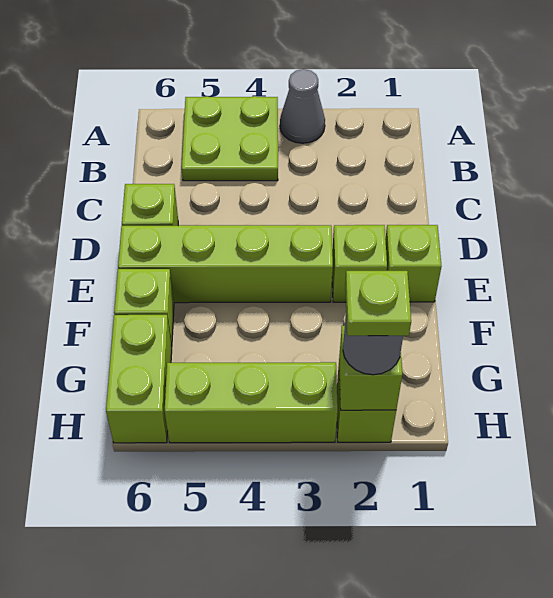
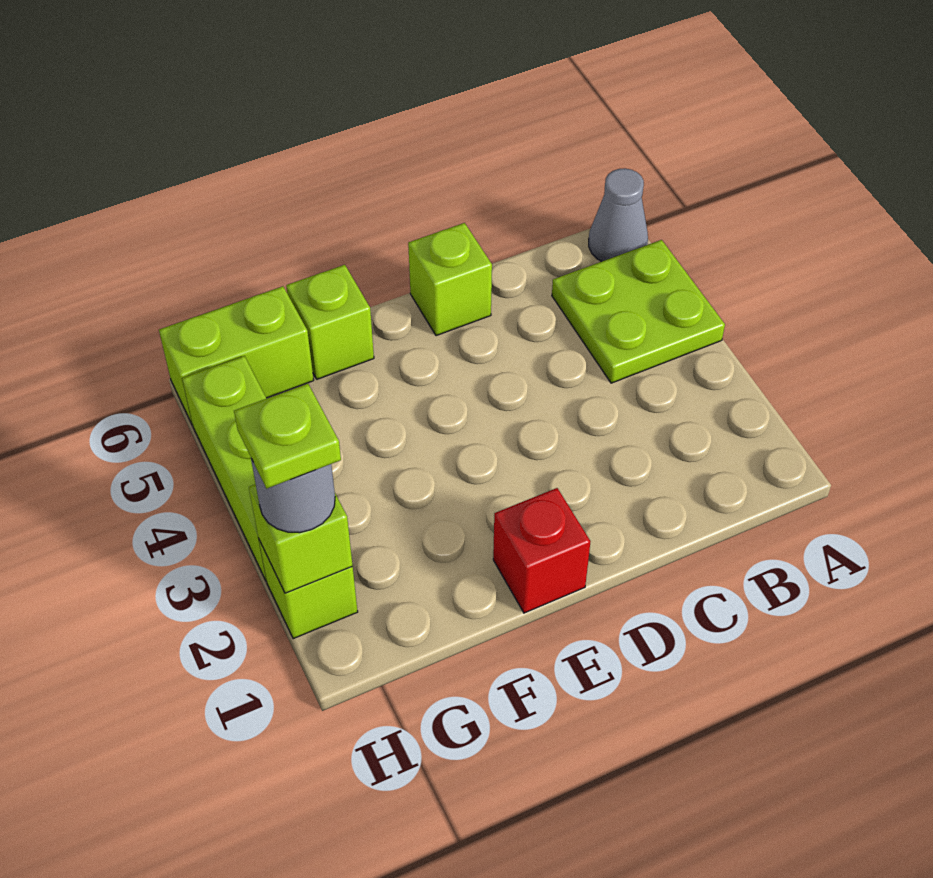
grey 1x1 cone [280,69,325,143] -> grey 1x1 cone moved to [589,168,648,262]
lime 1x1 brick [385,225,441,302] -> red 1x1 brick [493,488,590,613]
lime 1x1 brick [332,225,387,302] -> none
lime 1x4 brick [118,225,333,303] -> none

